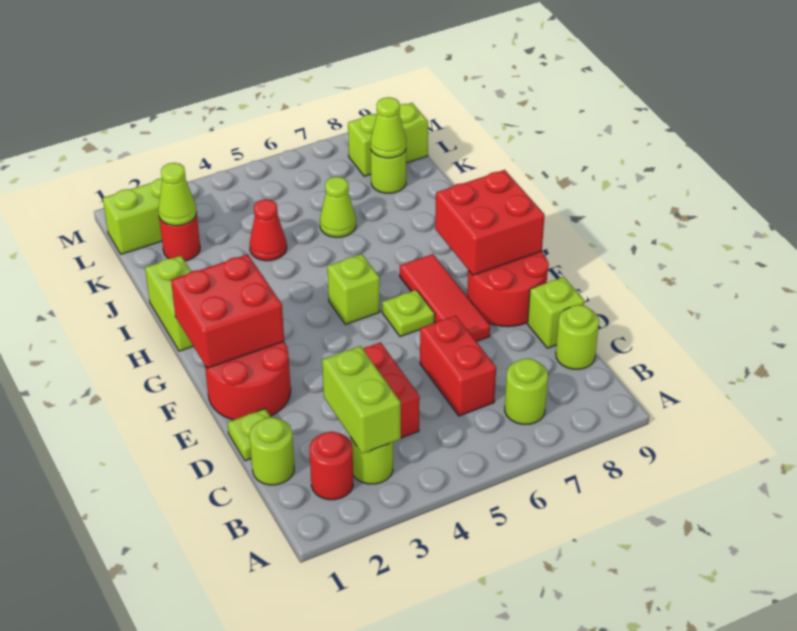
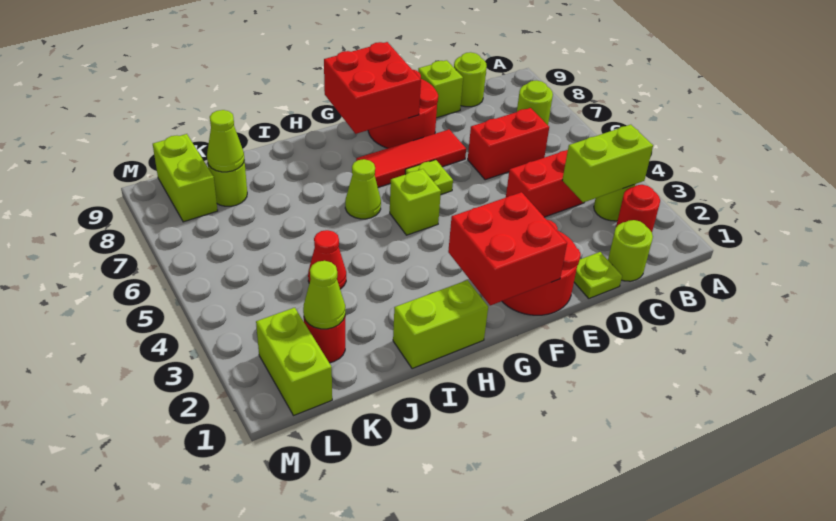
lime 1x1 cone [320,177,356,237] -> lime 1x1 cone moved to [345,159,381,219]

